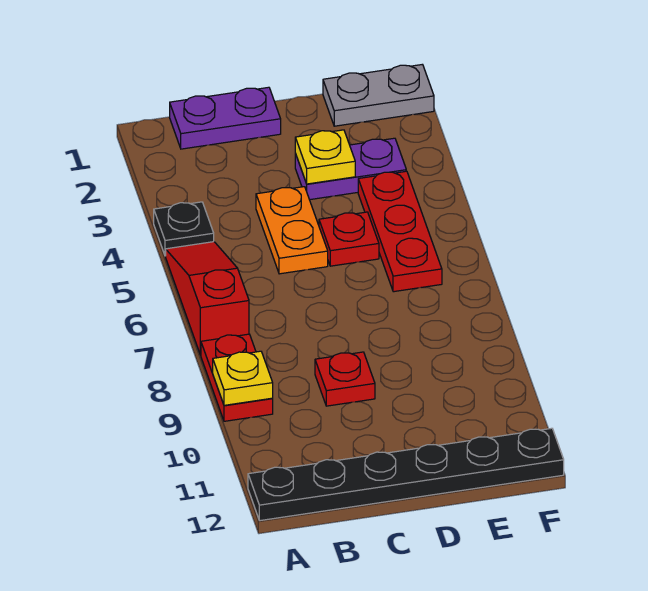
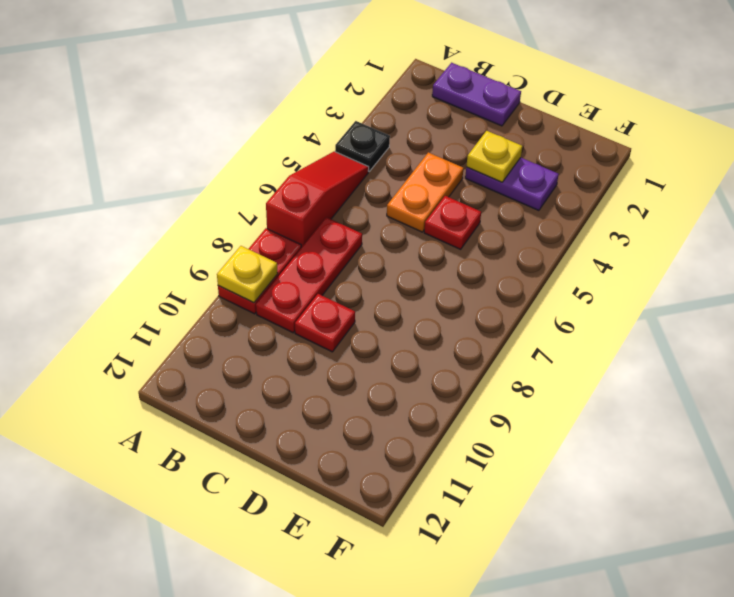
black 1x6 plate [248,428,564,521] -> none
grey 1x2 plate [323,64,434,126] -> none
red 1x3 plate [358,171,442,292] -> red 1x3 plate moved to [256,217,362,333]

